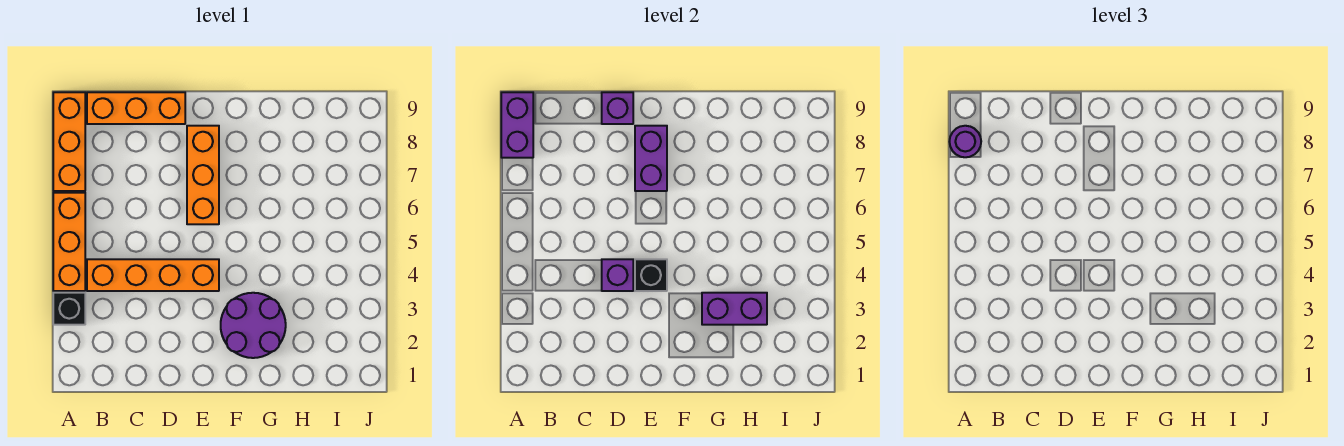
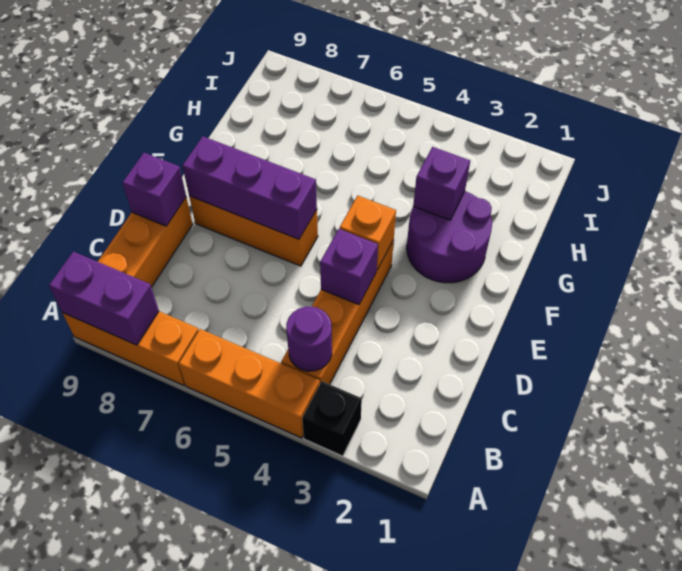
purple 1x1 round brick [949,126,981,157] -> purple 1x1 round brick moved to [286,307,332,371]
black 1x1 brick [635,259,667,291] -> orange 1x1 brick [340,196,396,270]
purple 1x2 brick [635,126,667,191] -> purple 1x3 brick [183,136,317,239]
purple 1x2 brick [702,293,767,325] -> purple 1x1 brick [413,147,470,220]

